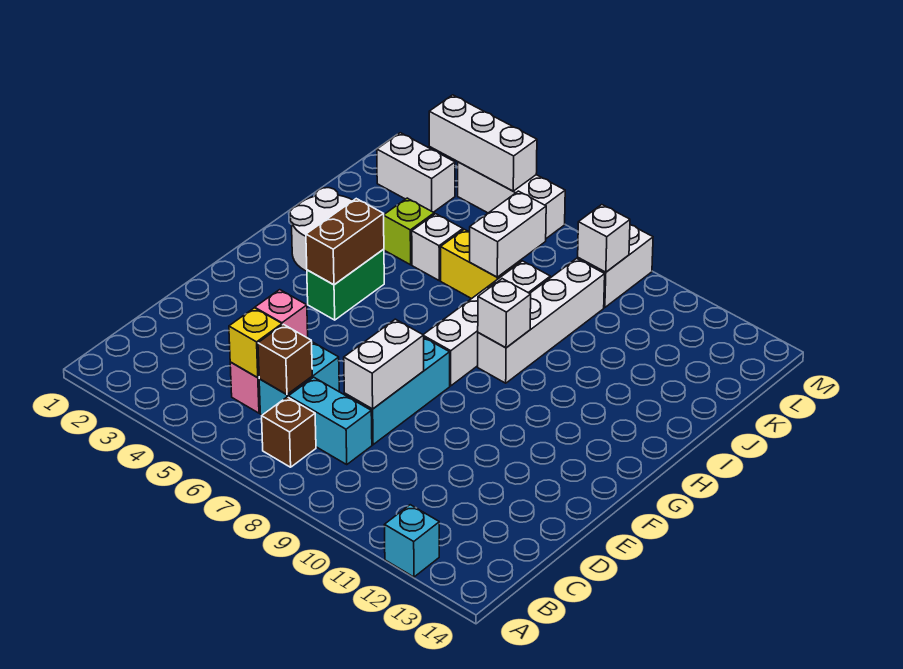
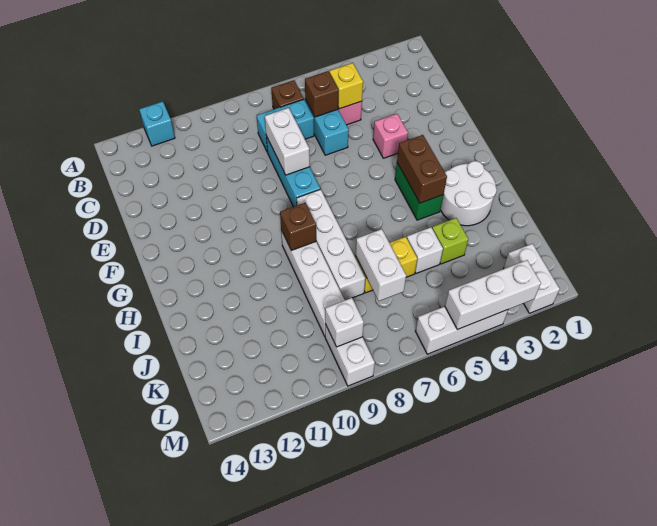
white 1x1 brick [478,279,531,348] -> brown 1x1 brick [280,203,316,250]
white 1x2 brick [377,133,455,212] -> white 1x2 brick turned to [503,244,560,313]

